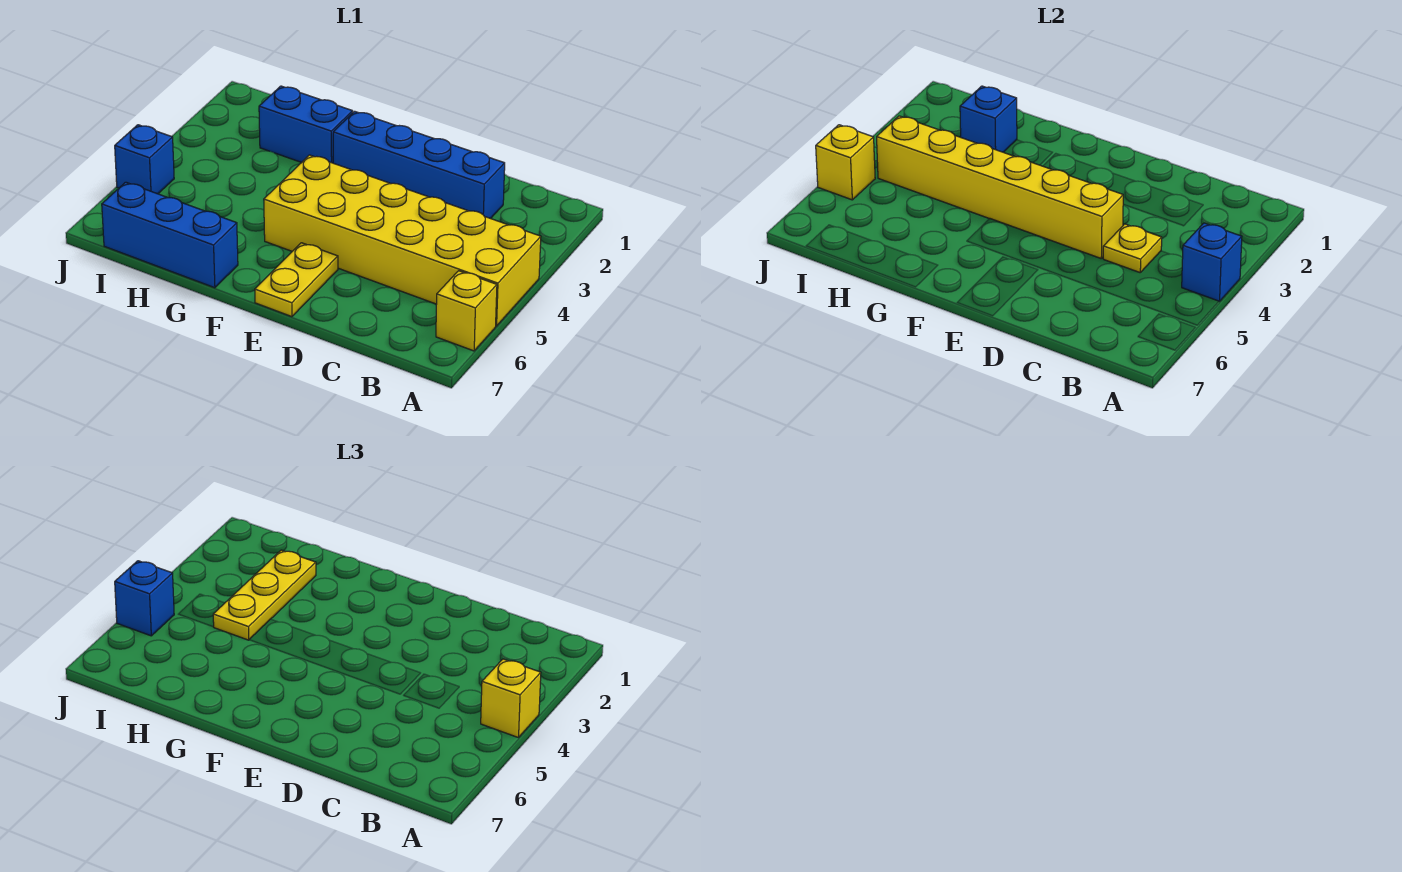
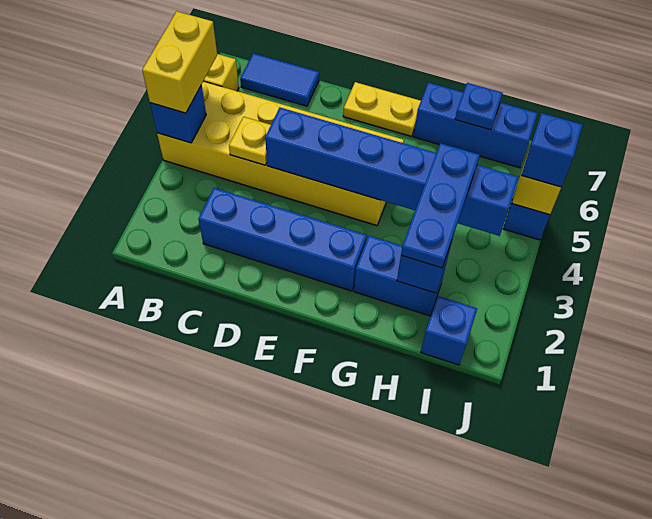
yellow 1x1 brick [481,659,541,738] -> yellow 1x2 brick [142,11,217,113]
none -> blue 1x2 tile [240,53,319,106]
yellow 1x6 brick [877,116,1124,258] -> blue 1x6 brick [265,107,518,236]
yellow 1x2 plate [255,243,338,317] -> yellow 1x2 plate turned to [343,82,421,136]
yellow 1x3 plate [213,550,316,640] -> blue 1x3 plate [401,143,479,268]
none -> blue 1x1 plate [455,83,502,130]
none -> blue 1x1 brick [421,296,477,365]

